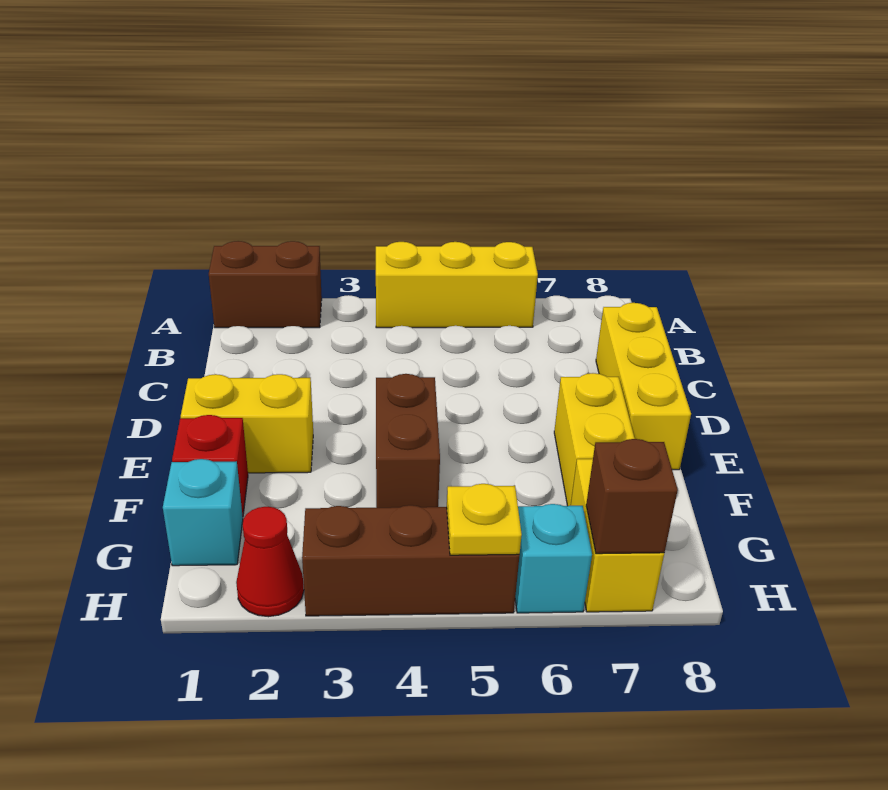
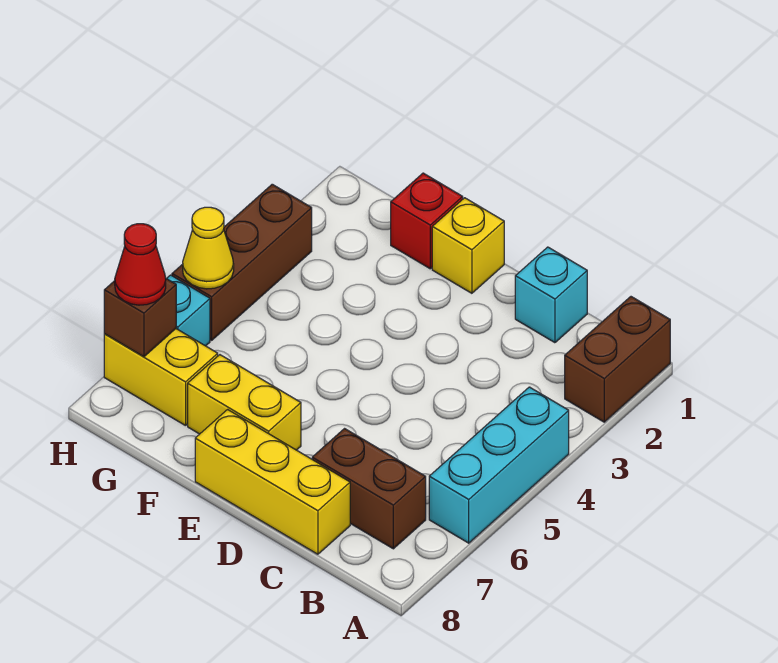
yellow 1x3 brick [376,242,538,328] -> cyan 1x3 brick [429,387,569,543]
yellow 1x2 brick [181,374,313,473] -> yellow 1x1 brick [432,198,504,293]
brown 1x2 brick [376,374,440,508] -> brown 1x2 brick moved to [312,429,426,549]
cyan 1x1 brick [163,459,243,566] -> cyan 1x1 brick moved to [515,247,587,343]
red 1x1 cone [236,507,304,617] -> red 1x1 cone moved to [115,224,166,305]
yellow 1x1 plate [447,484,522,555] -> yellow 1x1 cone [183,207,234,289]

